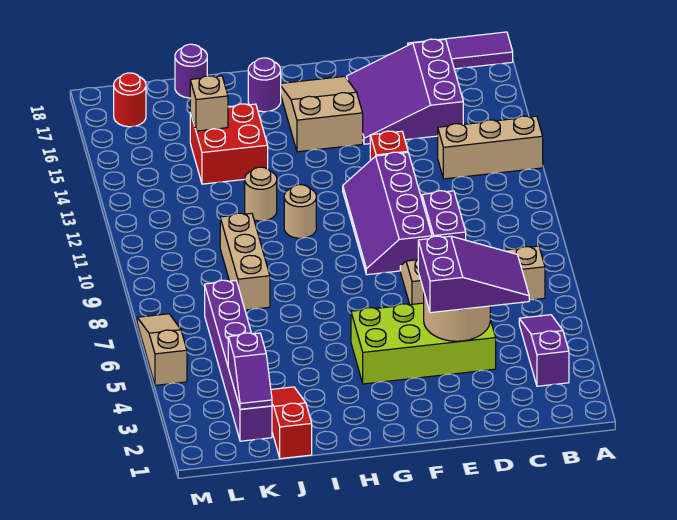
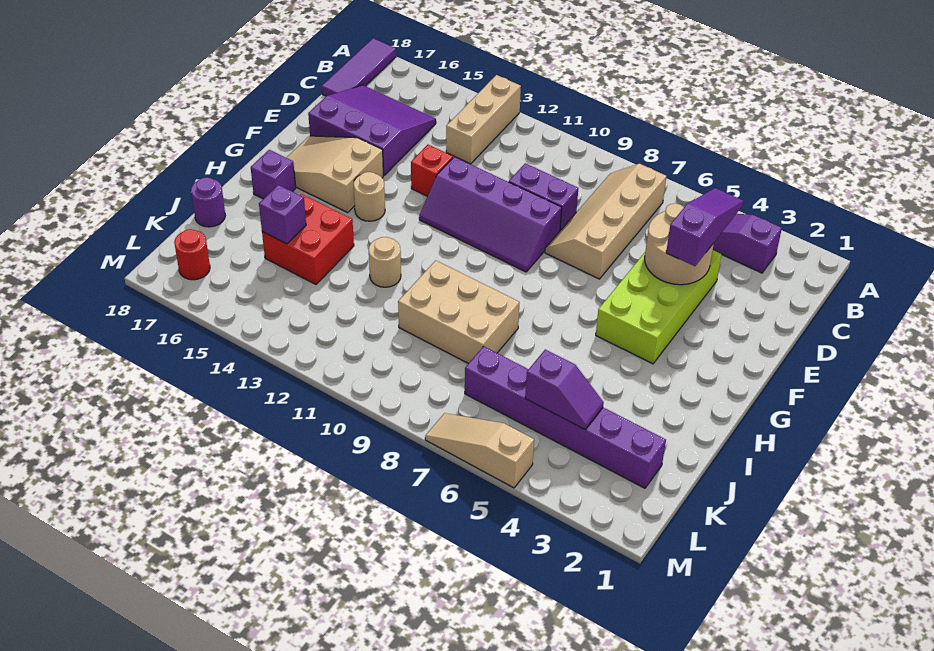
purple 2x3 slope [418,236,529,313] -> purple 1x3 slope [666,188,743,266]
purple 3x3 slope [346,39,463,144] -> purple 3x3 slope turned to [308,85,436,175]
tan 1x1 round brick [284,185,316,238] -> tan 1x1 round brick moved to [354,172,385,221]
purple 1x1 round brick [248,58,281,112] -> purple 1x1 brick [251,150,296,199]
red 1x3 slope [271,387,312,459] -> none
tan 1x3 brick [220,213,270,310] -> tan 2x3 brick [398,260,520,364]
tan 1x1 brick [190,76,228,131] -> purple 1x1 brick [259,185,306,244]
purple 1x2 slope [228,333,272,409] -> purple 1x2 slope moved to [525,349,604,429]

